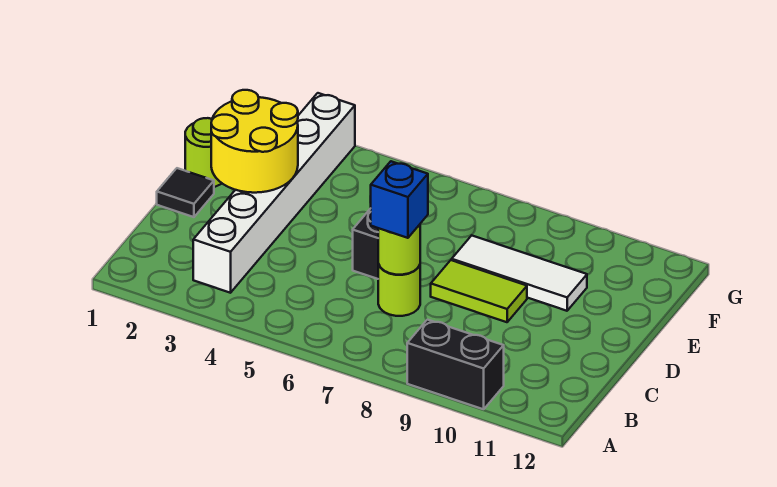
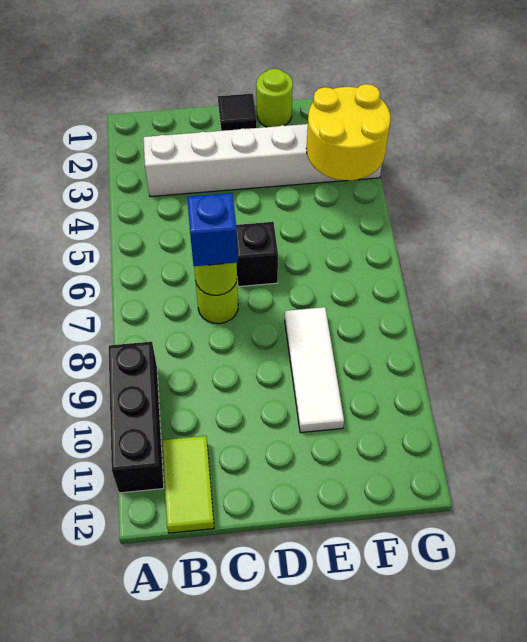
black 1x2 brick [407,320,504,409] -> black 1x3 brick [109,342,164,493]
yellow 2x2 round brick [211,90,298,193] -> yellow 2x2 round brick moved to [307,84,390,181]
lime 1x2 tile [431,260,527,322] -> lime 1x2 tile moved to [162,436,214,533]

